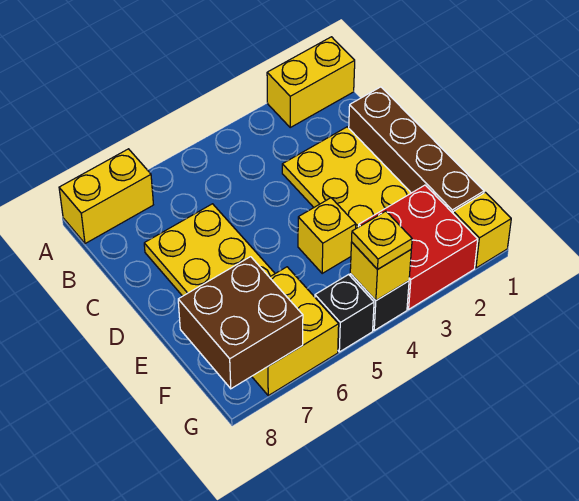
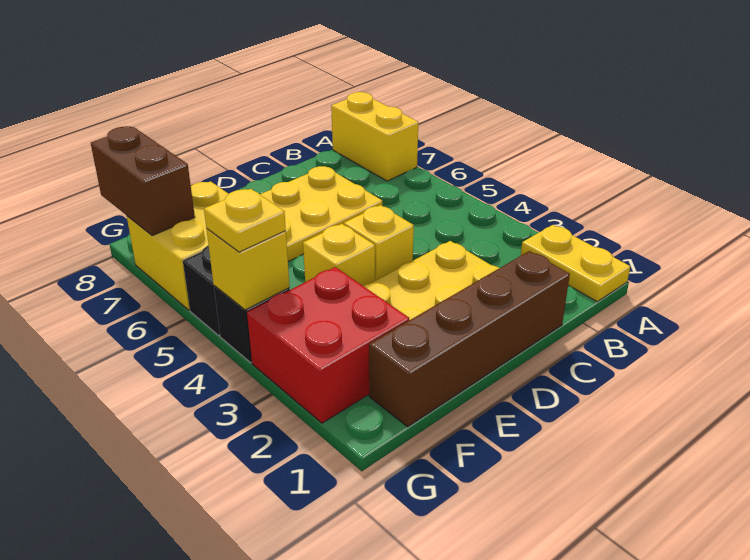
yellow 1x2 brick [267,37,355,127] -> yellow 1x2 plate [521,225,630,301]
brown 2x2 brick [178,257,303,389] -> brown 1x2 brick [91,126,195,236]
yellow 1x1 brick [453,192,511,268] -> yellow 1x1 brick moved to [344,205,414,281]

